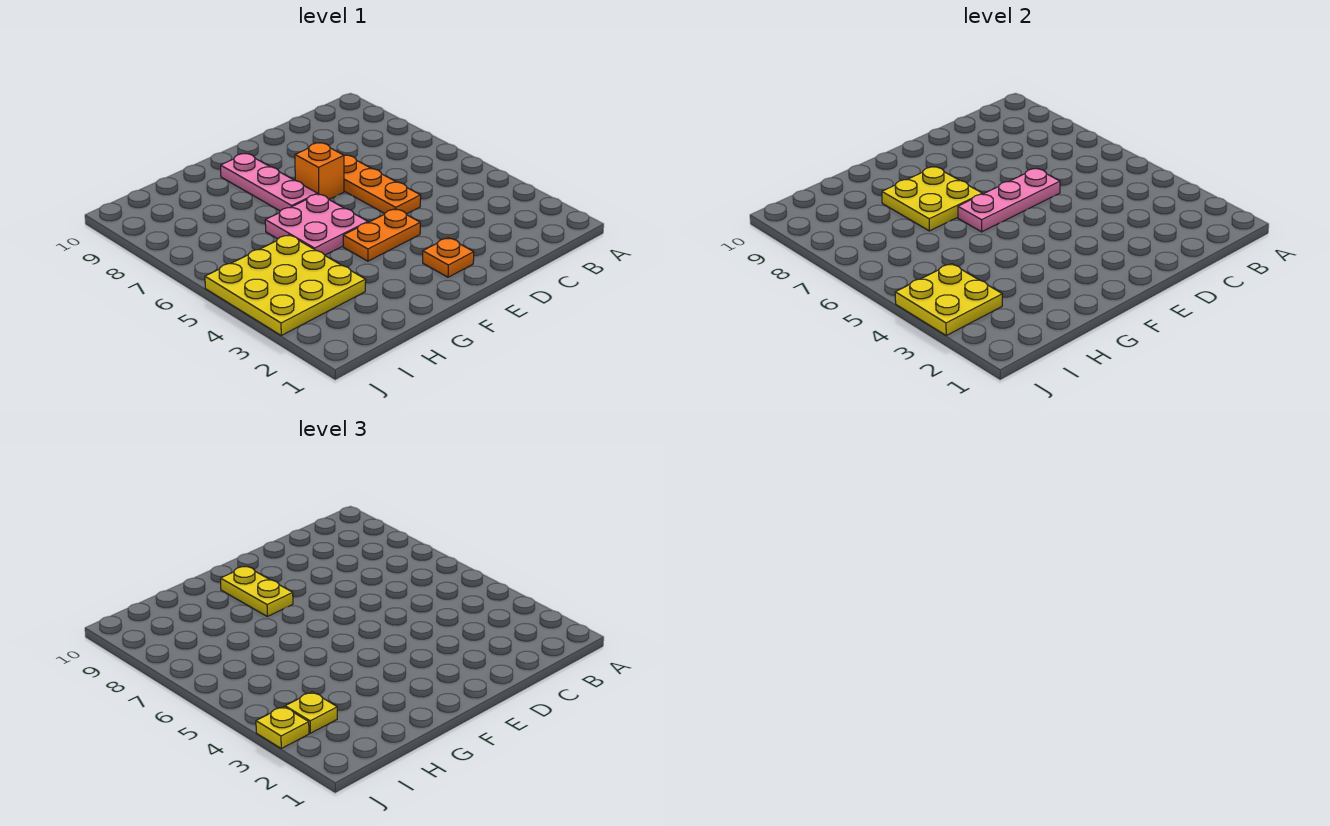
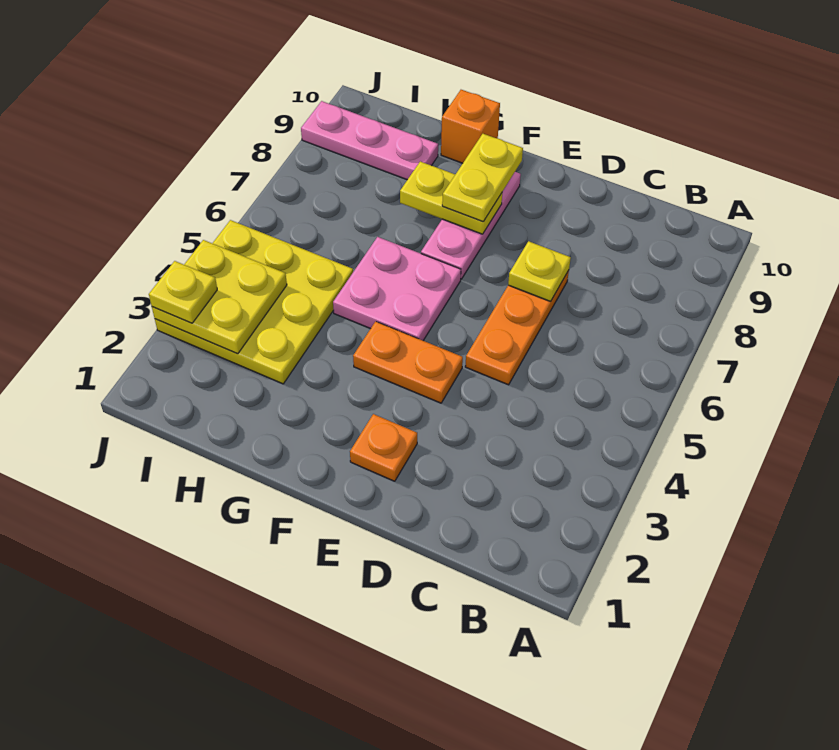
pink 1x3 plate [958,169,1060,232] -> pink 1x3 plate moved to [301,101,438,180]
orange 1x1 brick [295,143,344,199] -> orange 1x1 brick moved to [441,90,500,163]
yellow 2x2 plate [882,167,982,231] -> yellow 1x2 plate [400,161,502,234]
yellow 1x1 plate [285,692,337,733] -> yellow 1x1 plate moved to [508,241,571,301]

